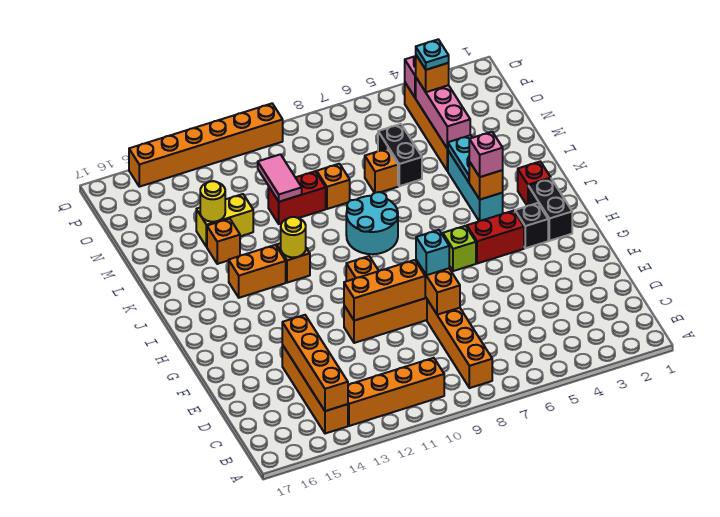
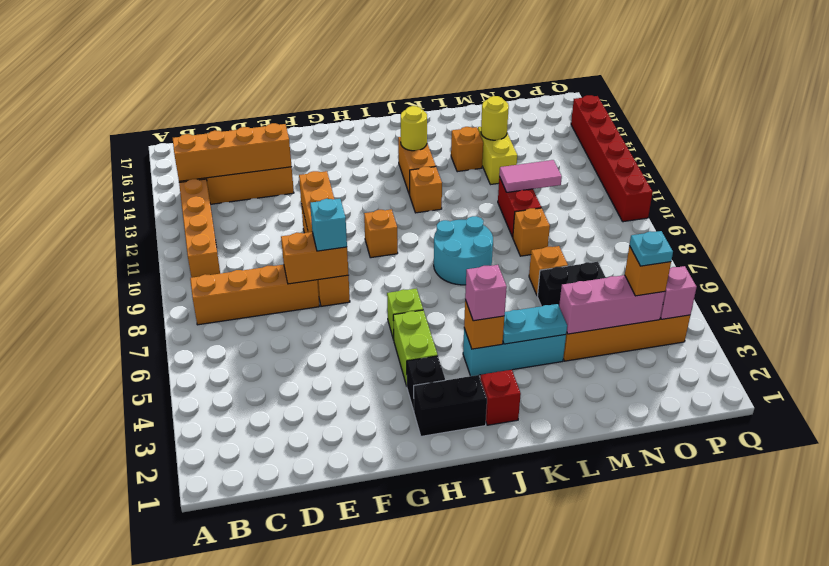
red 1x2 brick [467,211,524,264] -> lime 1x2 brick [393,310,438,386]
yellow 1x1 round brick [281,217,306,257] -> yellow 1x1 round brick moved to [401,106,427,151]
orange 1x6 brick [129,104,283,187] -> red 1x6 brick [571,95,653,222]

